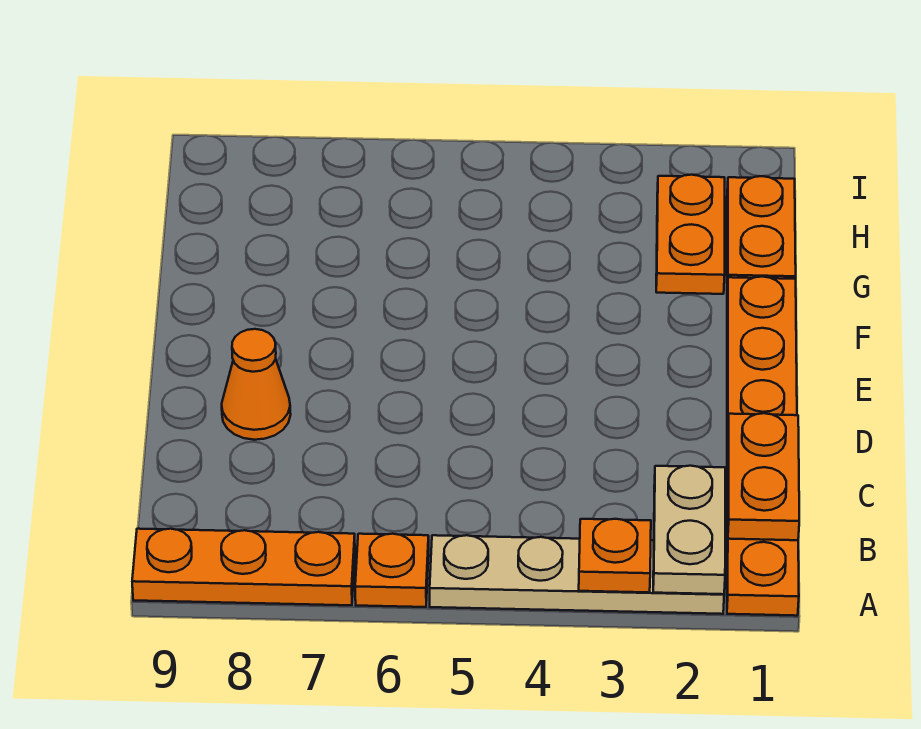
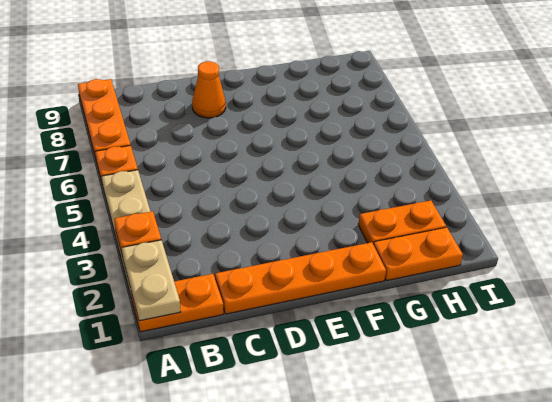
tan 1x2 plate [653,466,725,594] -> tan 1x2 plate turned to [122,240,180,321]
orange 1x2 plate [728,413,799,540] -> none

